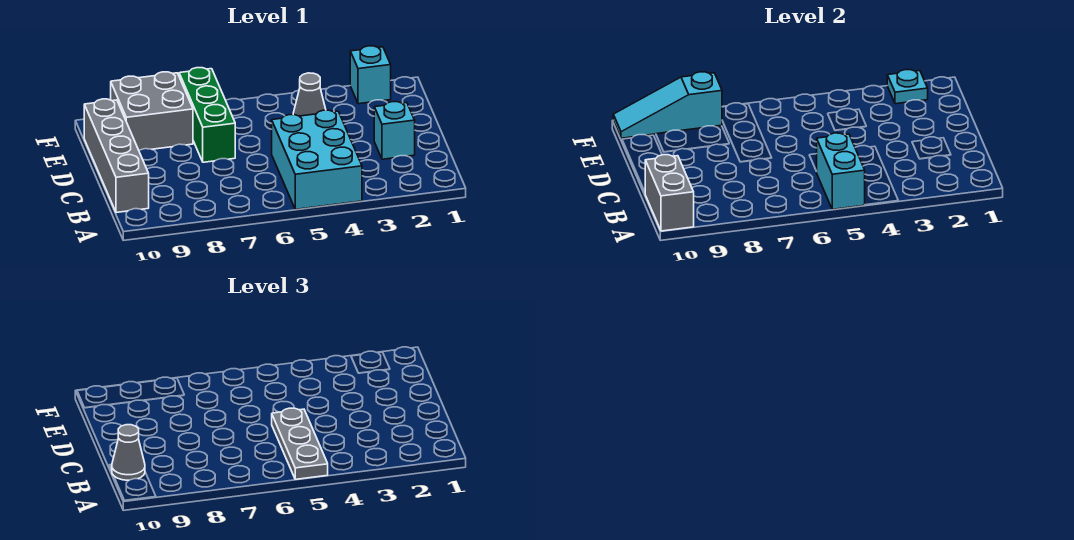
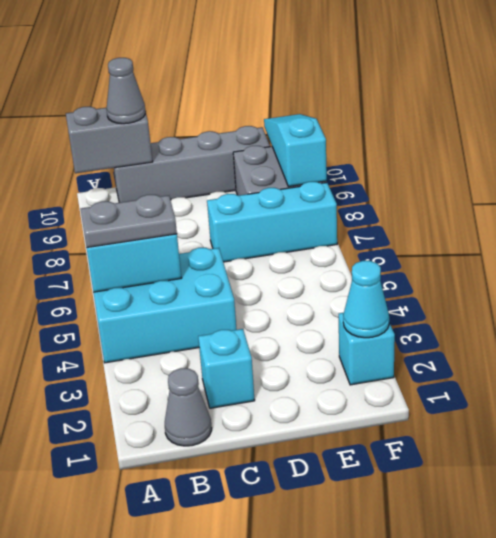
grey 1x3 plate [272,408,328,479] -> grey 1x2 plate [81,195,177,248]
green 1x3 brick [179,68,235,162] -> cyan 1x3 brick [207,182,337,262]
grey 1x1 cone [293,73,326,116] -> grey 1x1 cone moved to [165,368,212,446]
cyan 1x1 plate [887,70,928,104] -> cyan 1x1 cone [343,261,389,338]

